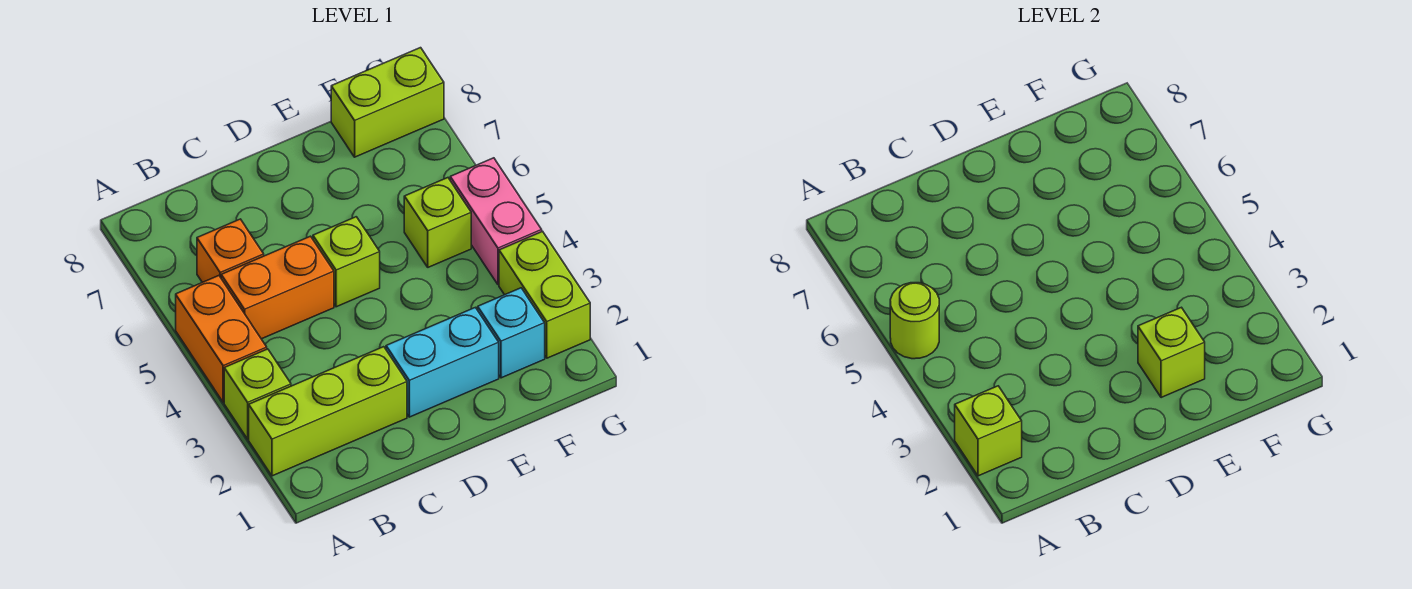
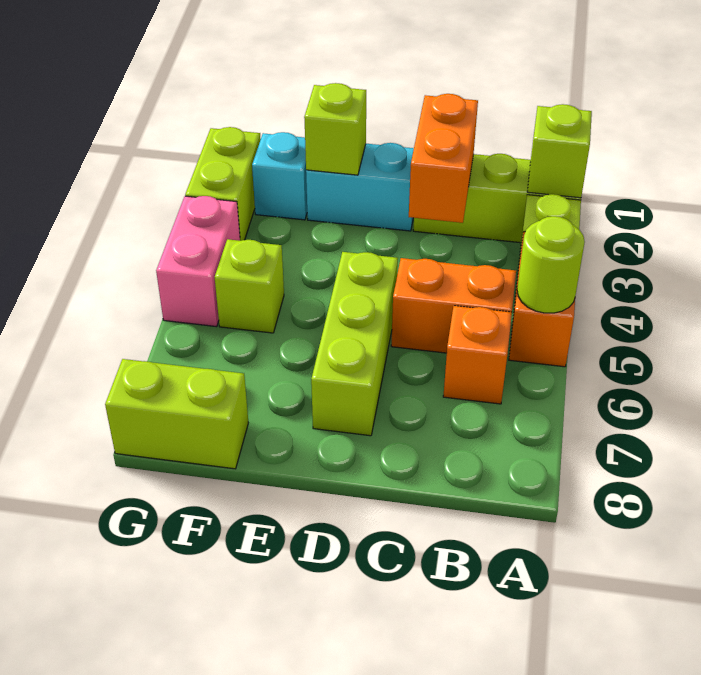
none -> orange 1x2 brick [409,94,478,223]
lime 1x1 brick [313,217,380,307] -> lime 1x3 brick [311,252,398,436]

